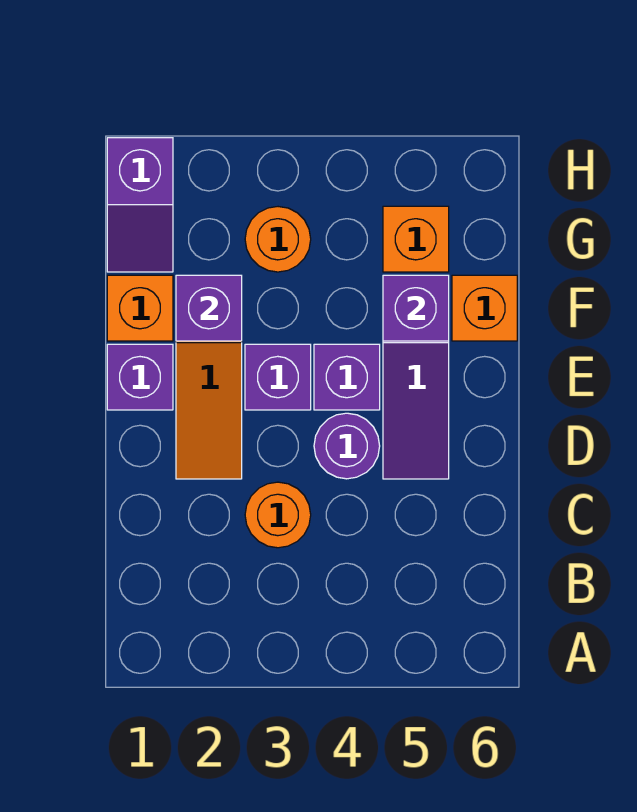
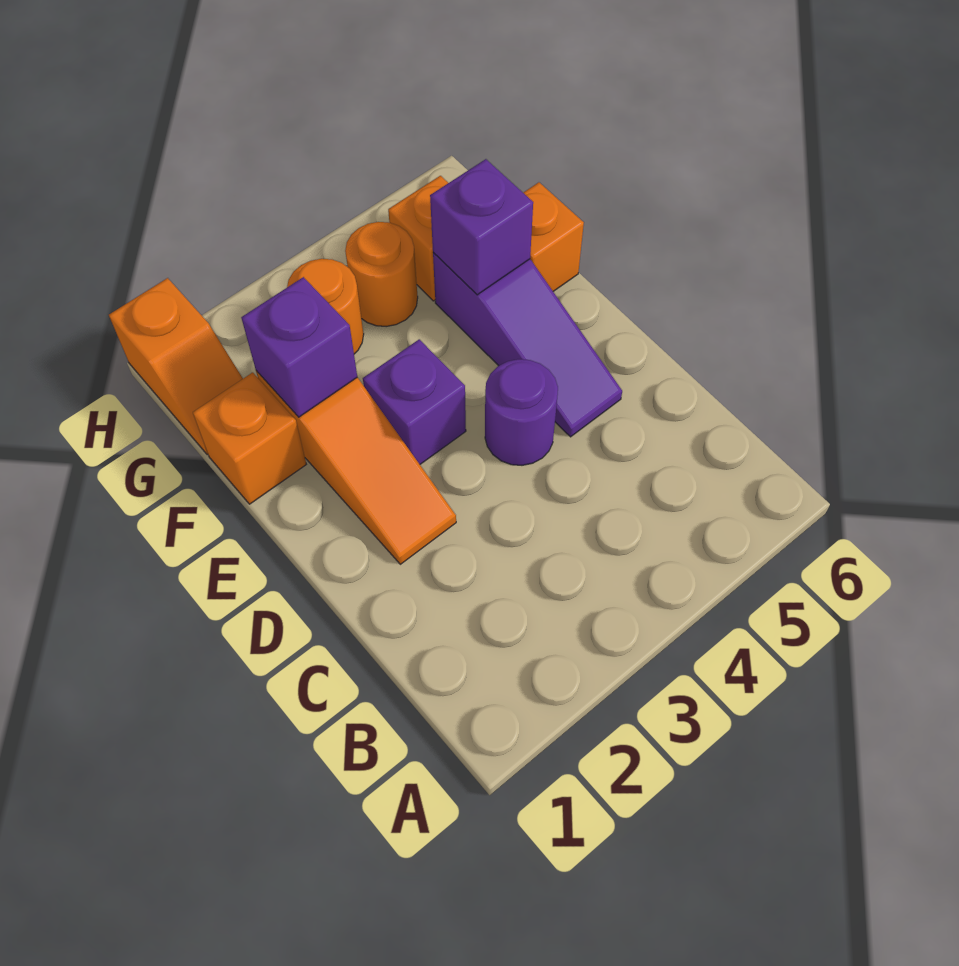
orange 1x1 round brick [245,482,311,548] -> orange 1x1 round brick moved to [345,222,418,327]
purple 1x1 brick [107,344,173,410] -> none
purple 1x1 brick [314,344,380,410] -> none
purple 1x2 slope [107,138,173,272] -> orange 1x2 slope [109,278,243,455]

